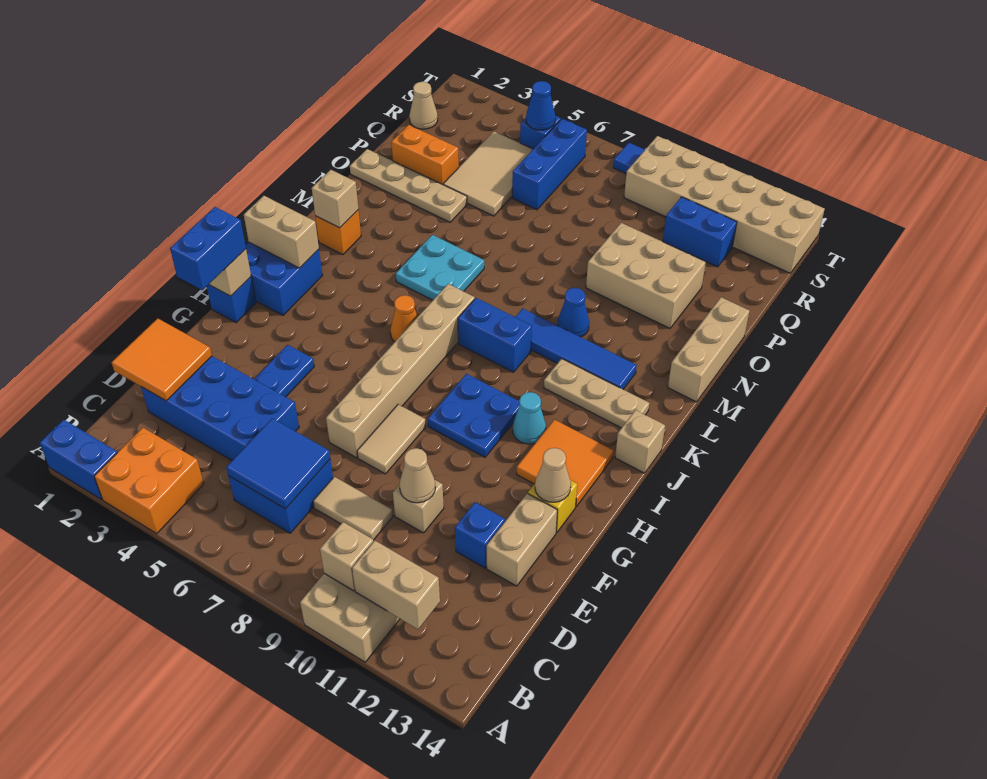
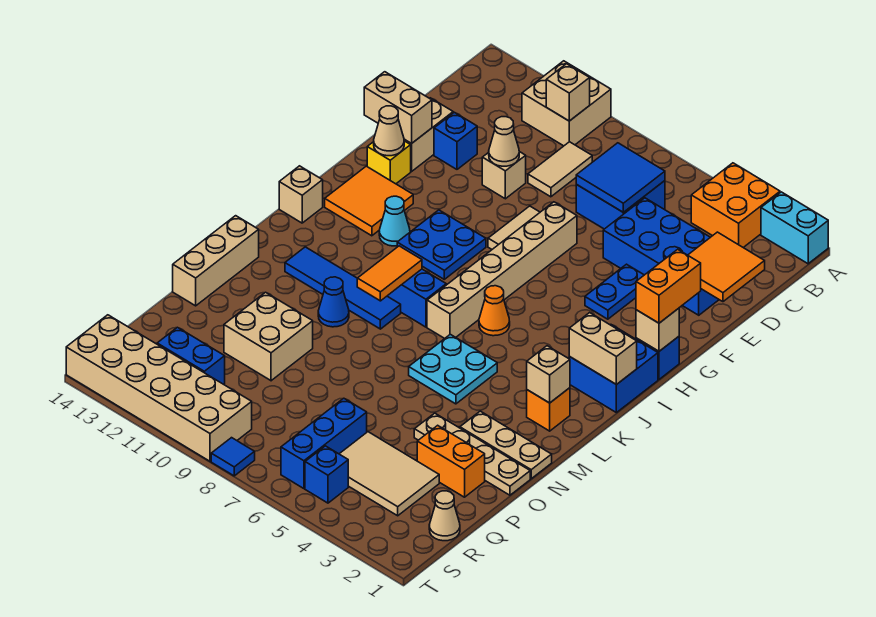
blue 1x2 brick [40,420,117,500] -> cyan 1x2 brick [761,192,828,264]
tan 1x2 brick [352,541,440,629] -> tan 1x2 brick moved to [364,72,432,144]
tan 1x2 tile [313,477,393,540] -> tan 1x2 tile turned to [528,142,592,197]
blue 1x2 brick [170,207,246,290] -> orange 1x2 brick [636,249,701,323]
none -> orange 1x2 tile [357,246,422,301]
tan 1x3 plate [544,359,649,428] -> tan 1x3 plate moved to [460,411,552,479]
tan 2x3 brick [586,223,706,328] -> tan 2x2 brick [224,292,313,381]
tan 2x3 tile [443,132,533,216] -> tan 2x3 tile turned to [340,432,439,516]
blue 1x1 cone [526,81,555,130] -> none

